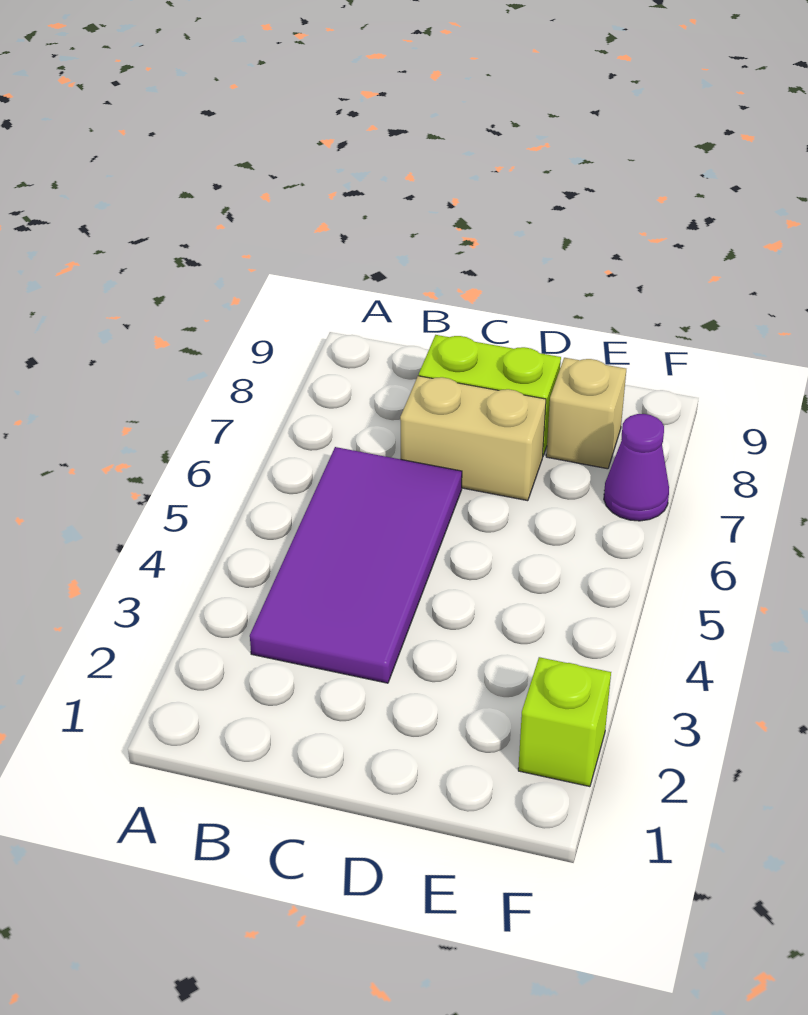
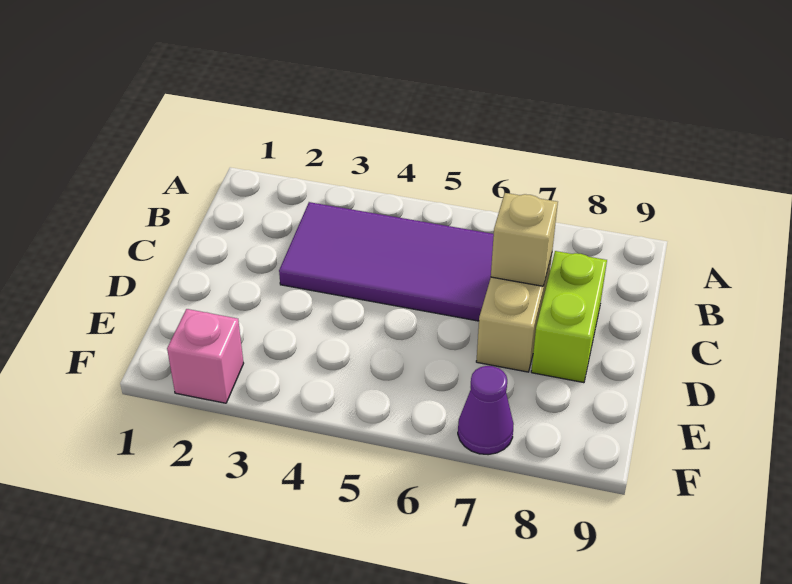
tan 1x1 brick [546,358,626,469] -> tan 1x1 brick moved to [491,193,558,286]
lime 1x1 brick [518,657,611,787] -> pink 1x1 brick [167,309,244,403]

